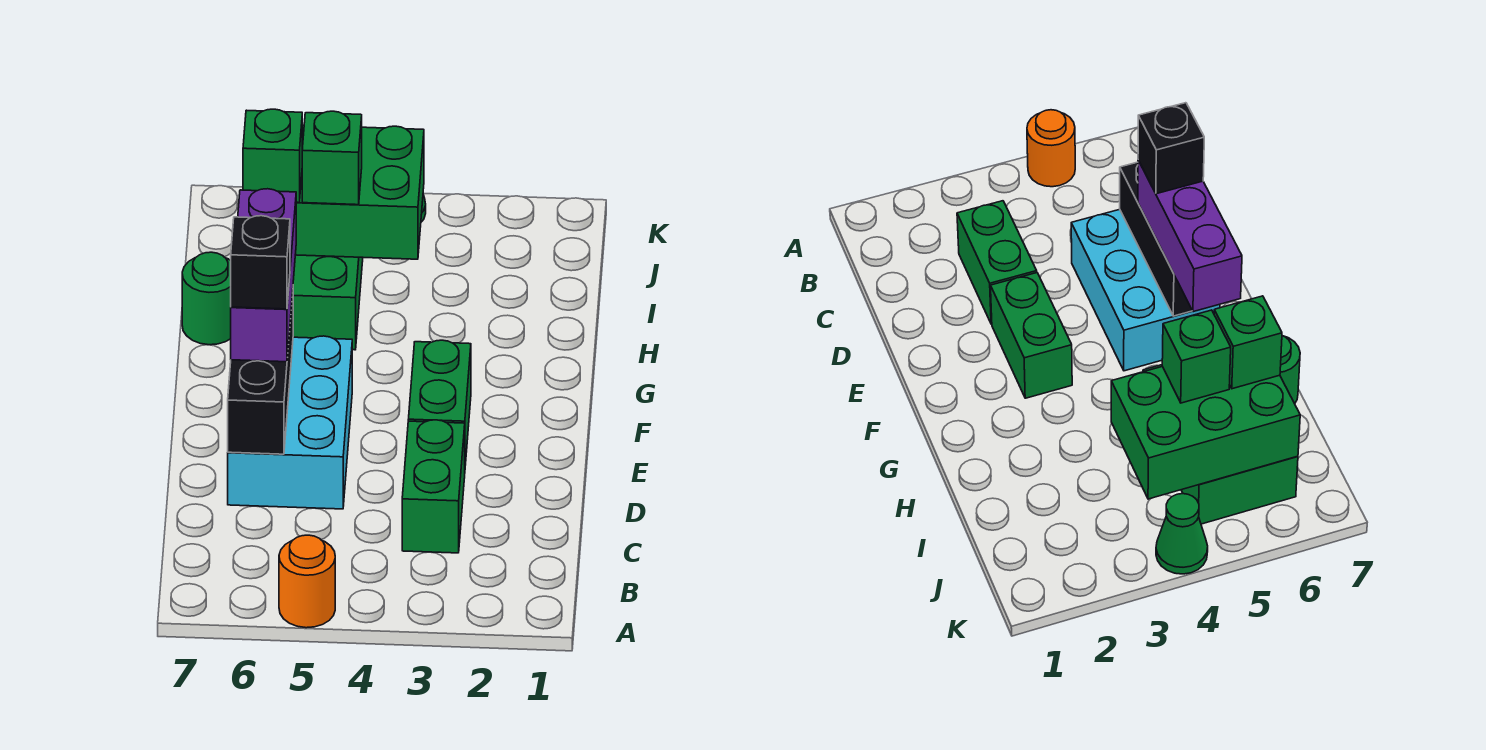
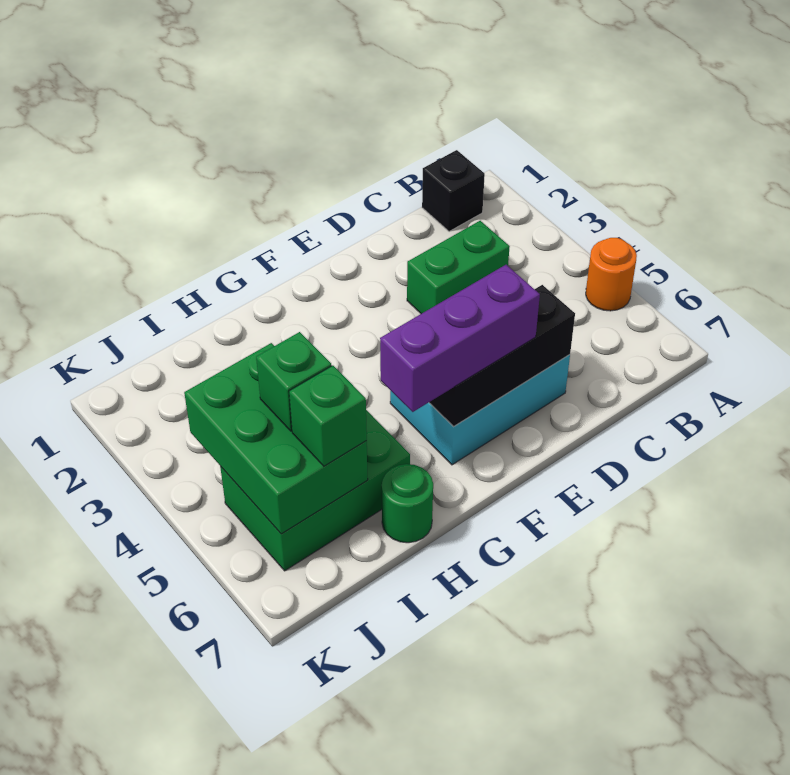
green 1x2 brick [408,340,471,465] -> none
black 1x1 brick [231,216,290,309] -> black 1x1 brick moved to [422,150,485,232]
green 1x1 cone [1156,494,1208,574] -> none

